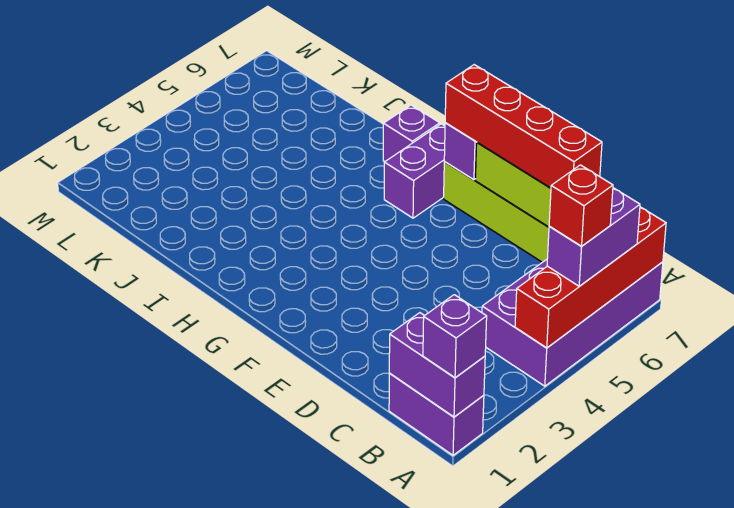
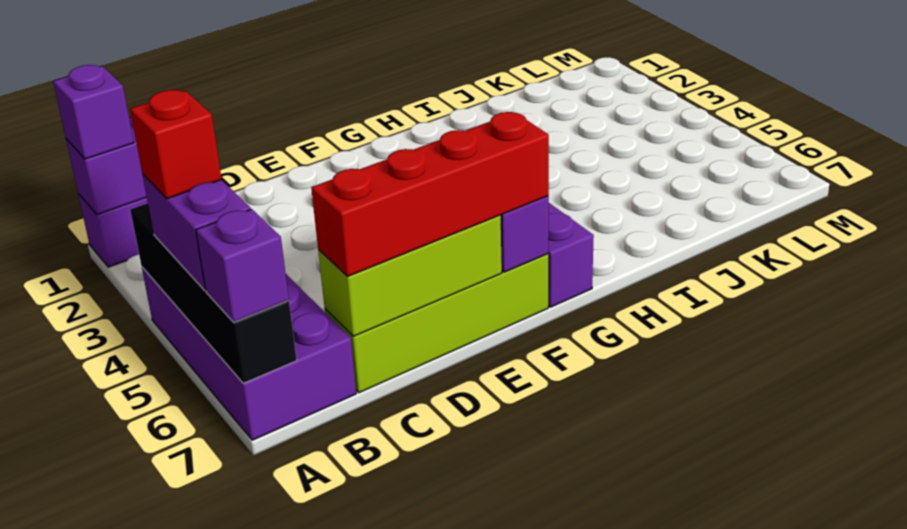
red 1x4 brick [515,207,666,348] -> black 1x4 brick [130,203,297,383]
purple 1x1 brick [383,105,440,162] -> purple 1x1 brick moved to [196,209,289,322]

